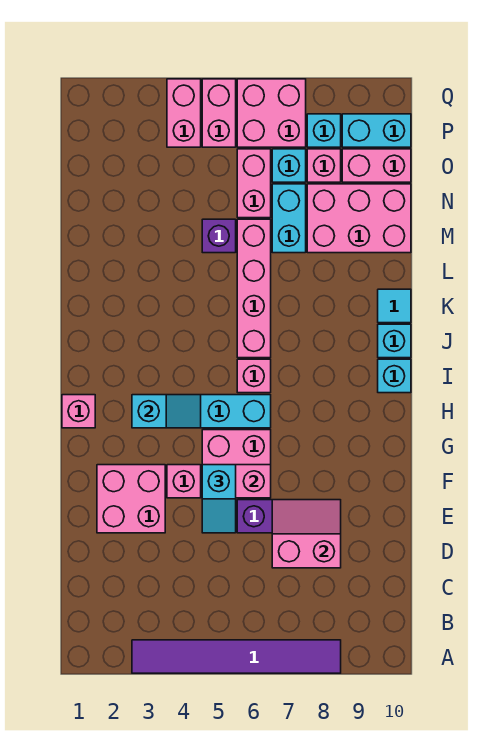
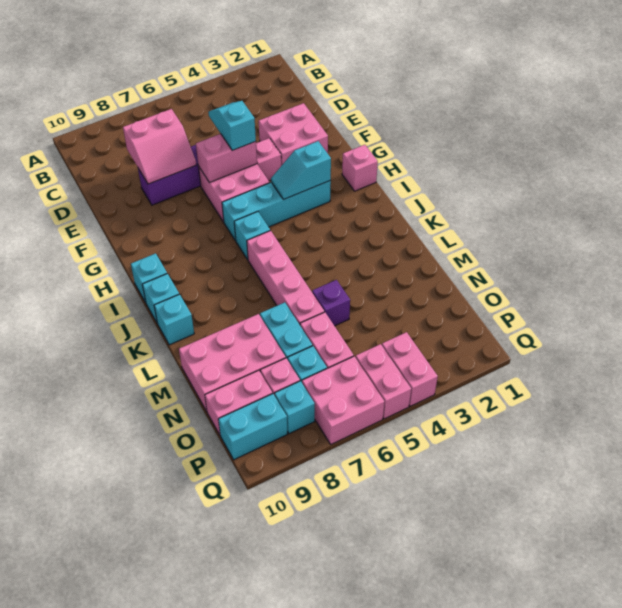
purple 1x6 tile [132,640,341,673] -> none
pink 1x1 brick [237,359,271,393] -> cyan 1x1 brick [234,212,270,260]
cyan 1x1 tile [378,289,411,323] -> cyan 1x1 brick [154,294,194,345]

